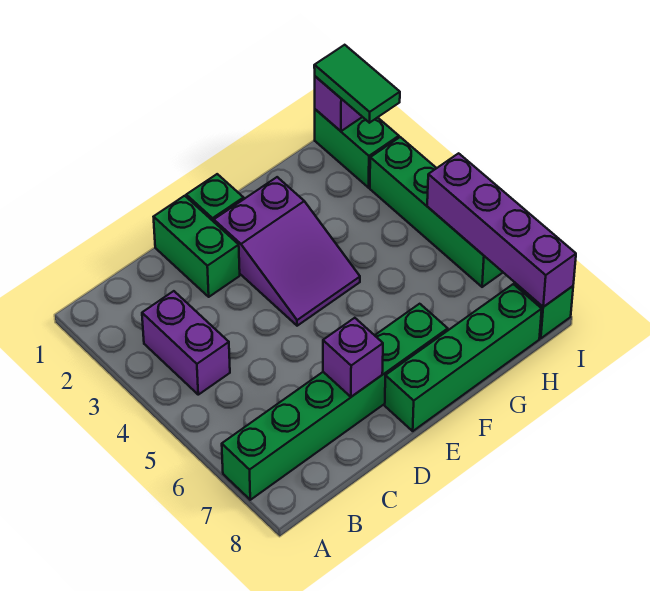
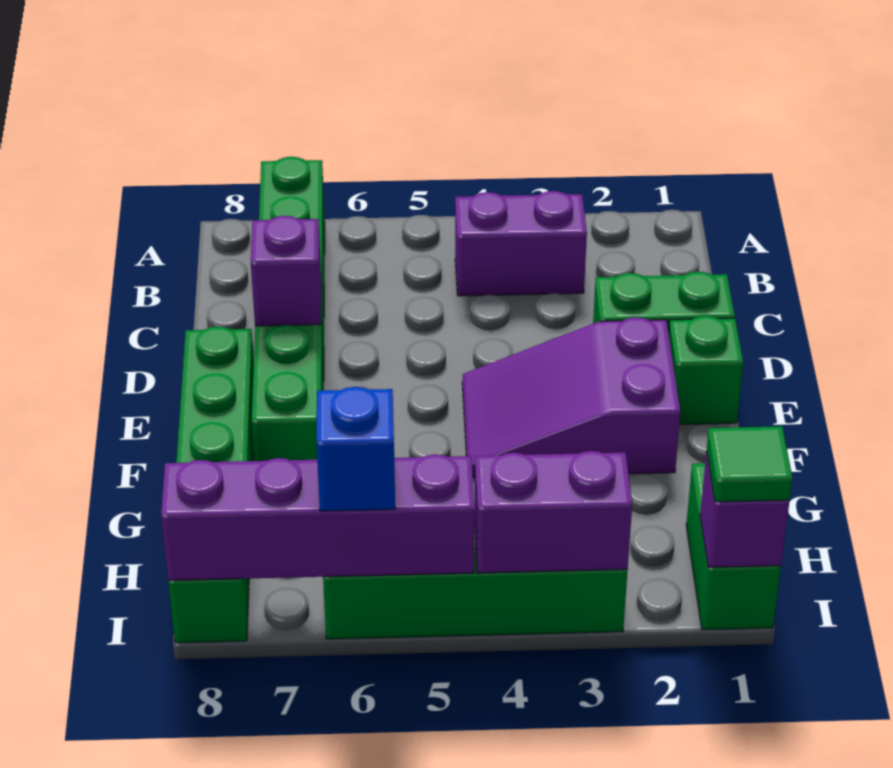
green 1x2 brick [315,109,399,188] -> green 1x2 brick turned to [686,463,781,630]
green 1x2 tile [314,45,400,123] -> green 1x1 tile [707,426,793,502]
none -> purple 1x2 brick [474,451,632,573]
none -> blue 1x1 brick [317,387,395,511]

